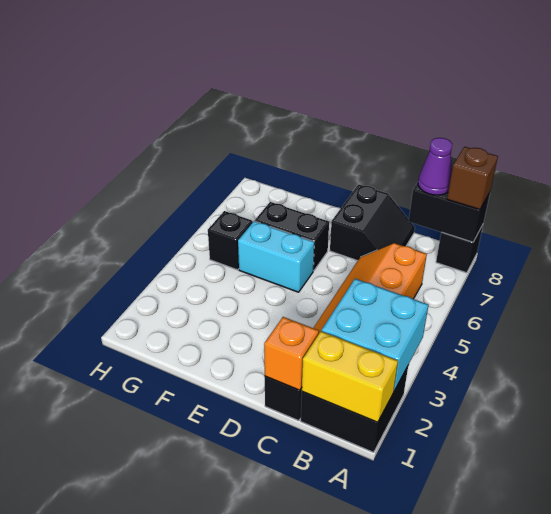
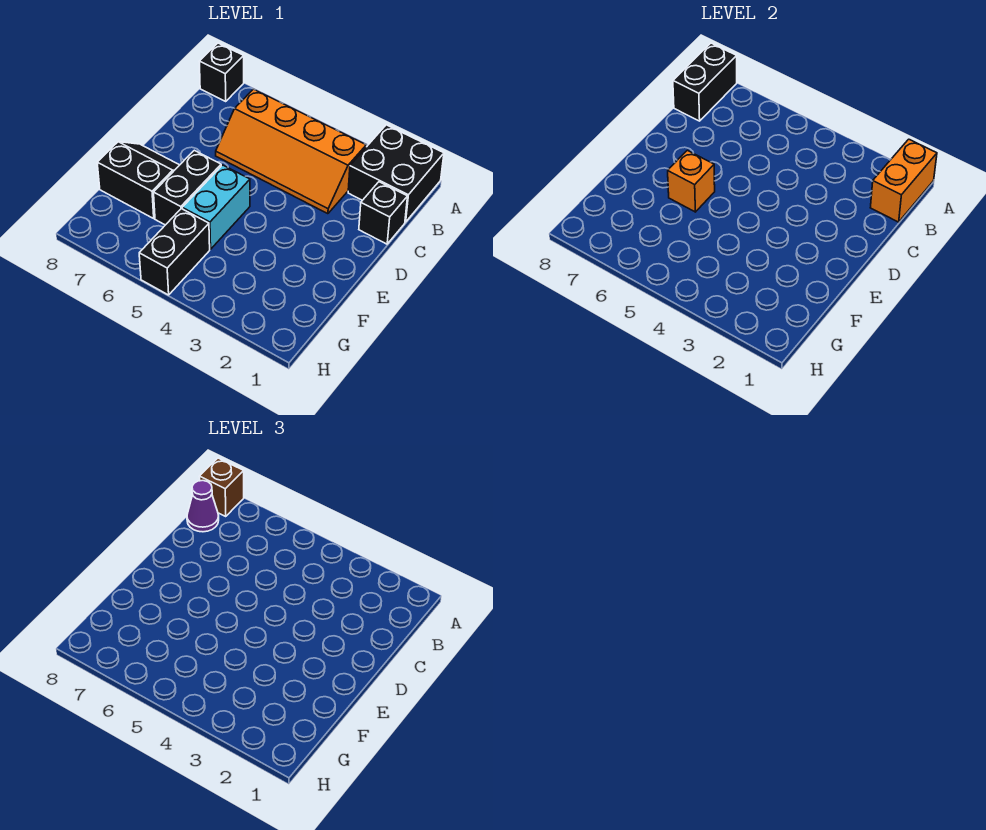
yellow 1x2 brick [302,331,398,422] -> orange 1x2 brick [870,139,937,222]
cyan 2x2 brick [322,279,429,391] -> none
orange 1x1 brick [264,317,319,390] -> orange 1x1 brick moved to [668,150,715,212]
black 2x2 slope [330,184,415,261] -> black 2x2 slope moved to [97,142,179,218]
black 1x1 brick [208,211,253,270] -> black 1x2 brick [139,209,210,295]

